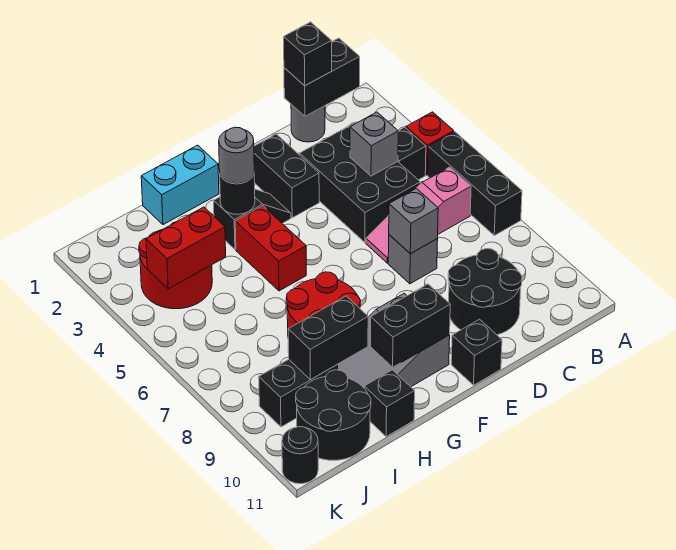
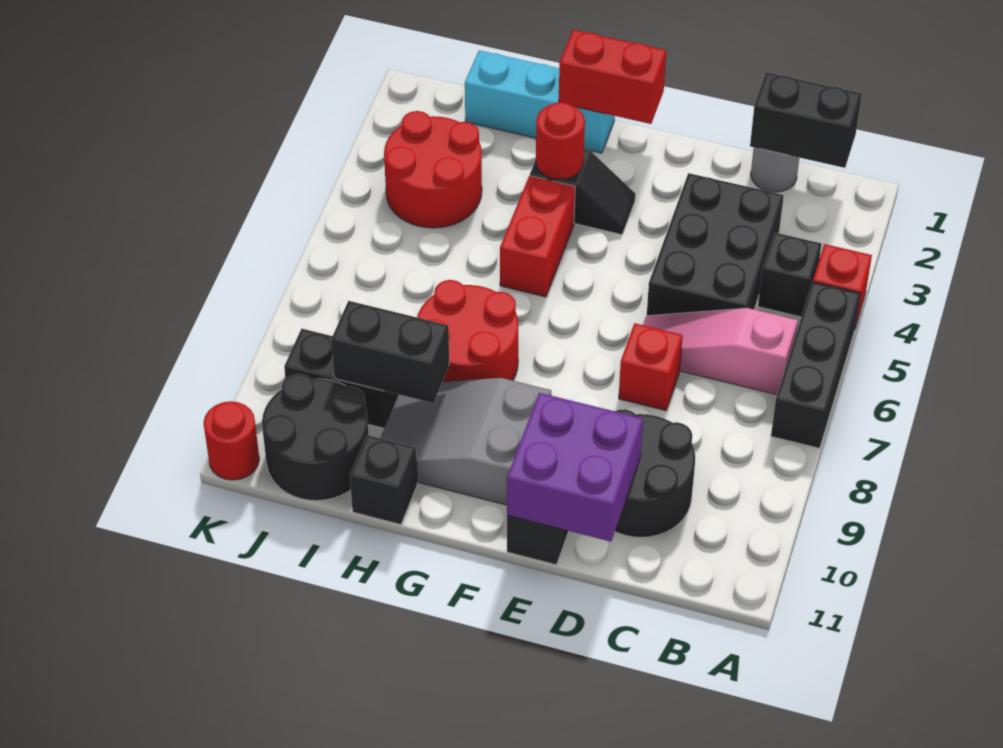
black 1x1 brick [284,22,332,86] -> none
grey 1x1 brick [350,112,398,176] -> none
grey 1x1 brick [388,235,438,284] -> red 1x1 brick [619,323,683,411]
grey 1x1 brick [389,188,438,254] -> none
none -> purple 2x2 brick [507,393,643,542]
black 1x2 brick [254,134,319,218] -> none
black 1x2 brick [371,284,450,367] -> none
cyan 1x2 brick [141,145,219,225] -> cyan 1x3 brick [465,50,615,153]
black 1x1 round brick [220,175,255,214] -> red 1x1 round brick [536,102,585,179]
grey 1x1 round brick [219,127,254,184] -> none
red 1x2 brick [146,207,226,289] -> red 1x2 brick moved to [559,30,666,124]
black 1x1 round brick [282,427,318,484] -> red 1x1 round brick [203,401,259,480]

